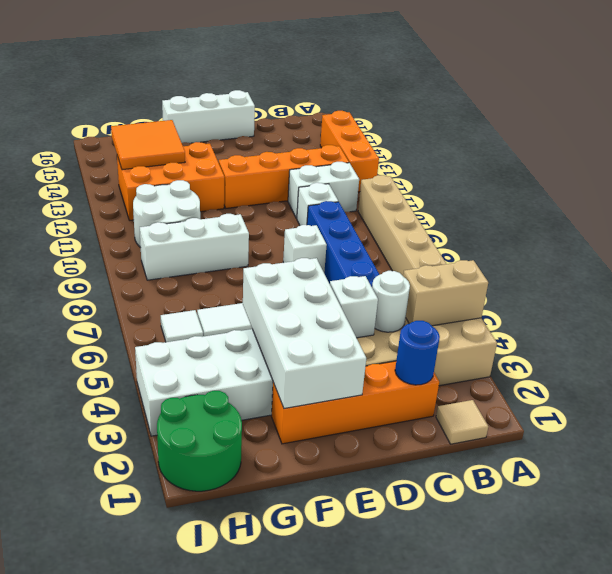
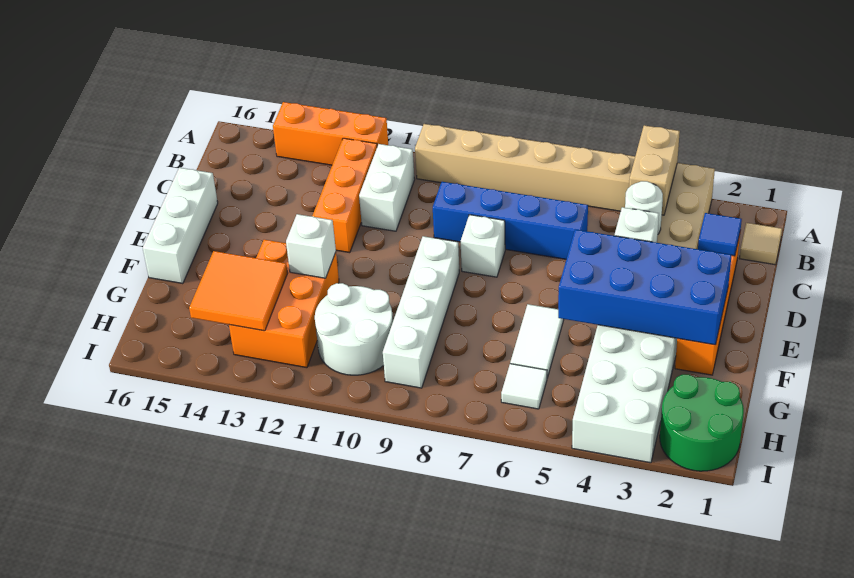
orange 1x4 brick [219,145,349,208] -> orange 1x3 brick [312,138,377,253]
blue 1x1 round brick [395,321,440,385] -> blue 1x1 tile [698,213,742,256]
white 1x1 brick [297,183,338,226] -> white 1x1 brick moved to [286,214,336,278]
white 2x4 brick [243,258,366,409] -> blue 2x4 brick [558,230,732,345]
white 1x3 brick [140,214,249,280] -> white 1x4 brick [383,236,459,388]

